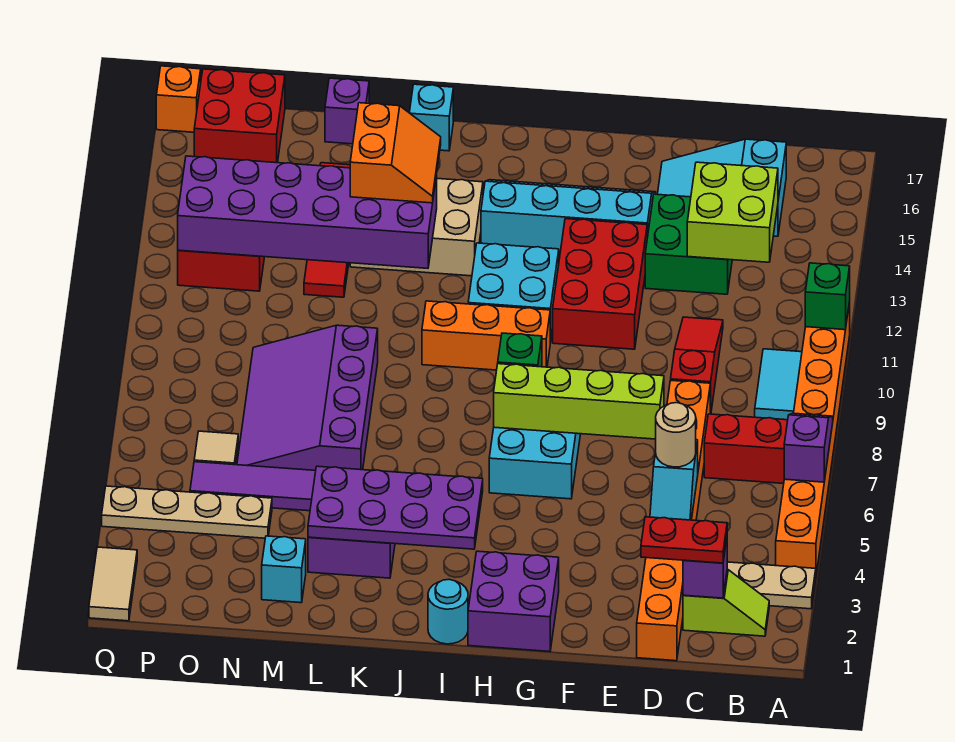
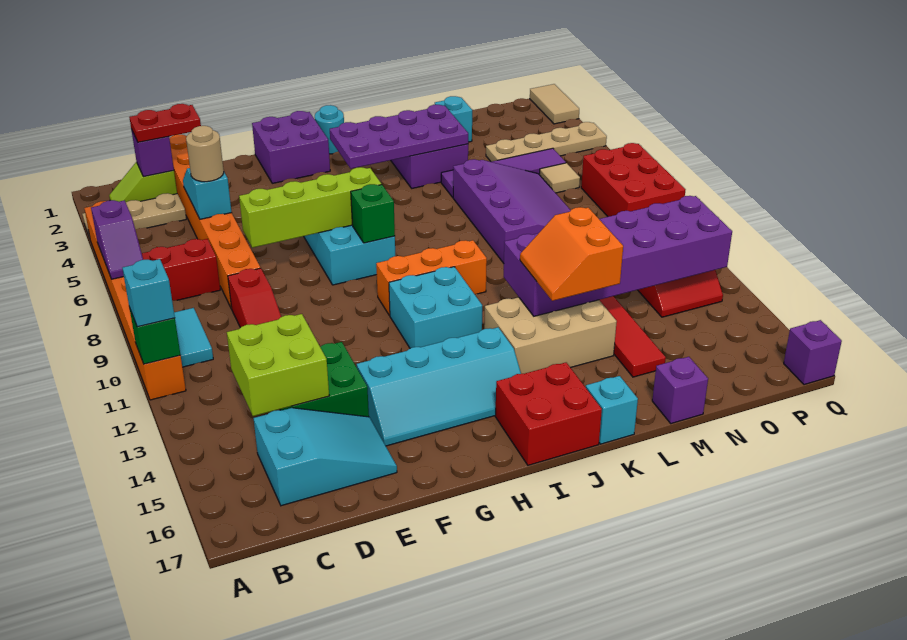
none -> cyan 1x1 brick [123,259,175,327]
red 2x3 brick [553,219,647,349] -> red 2x3 brick moved to [581,143,686,217]
red 2x2 brick [194,69,285,163] -> red 2x2 brick moved to [495,363,602,465]
orange 1x1 brick [156,66,201,132] -> purple 1x1 brick [784,320,842,385]

